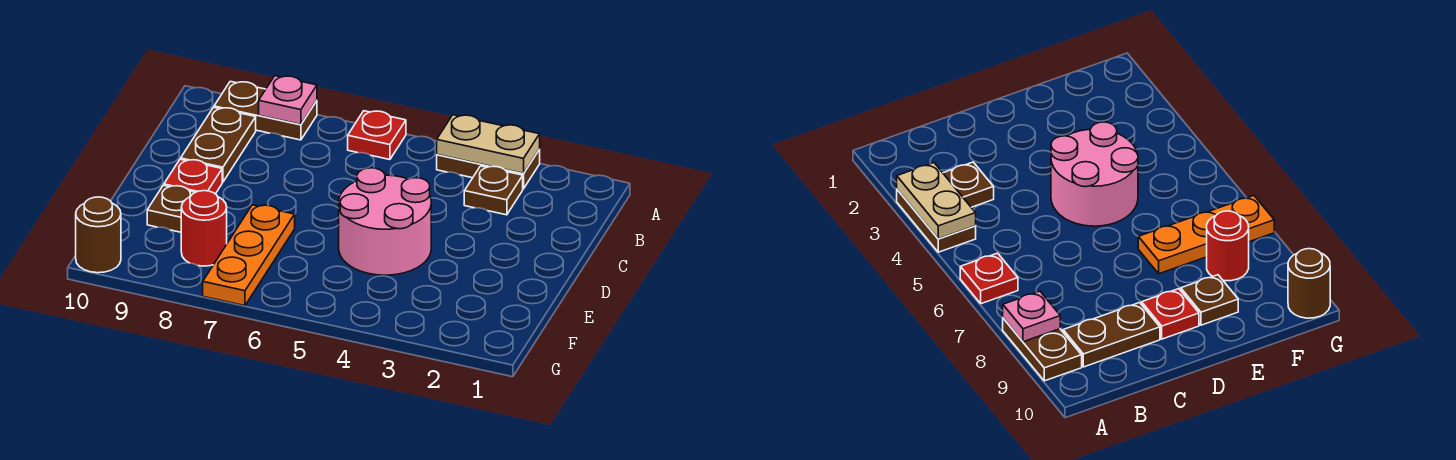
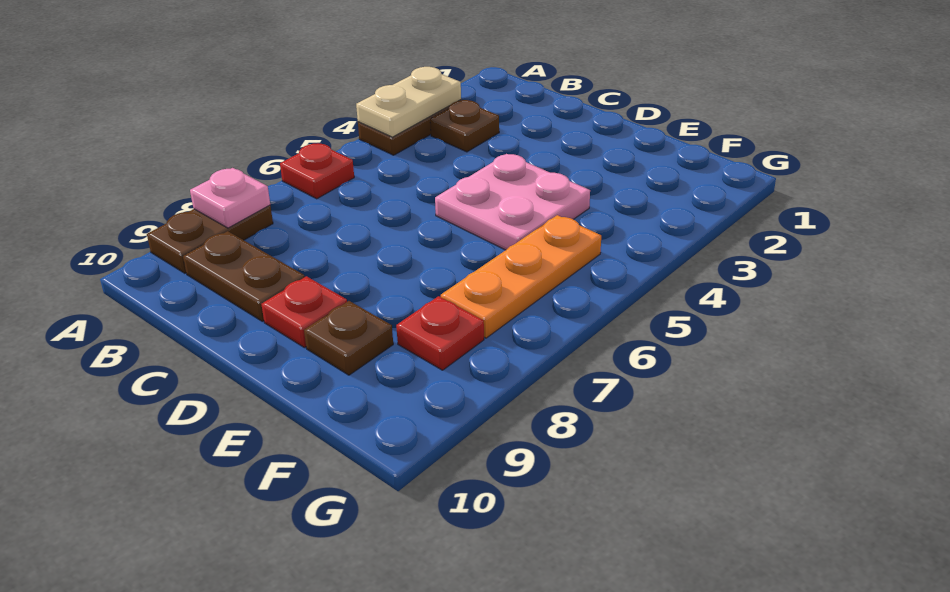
pink 2x2 round brick [339,168,431,275] -> pink 2x2 plate [435,154,590,250]
orange 1x3 plate [203,205,295,306] -> orange 1x3 plate turned to [441,215,601,338]
red 1x1 round brick [181,191,227,266] -> red 1x1 plate [396,296,484,370]
brown 1x1 round brick [76,197,121,273] -> none

